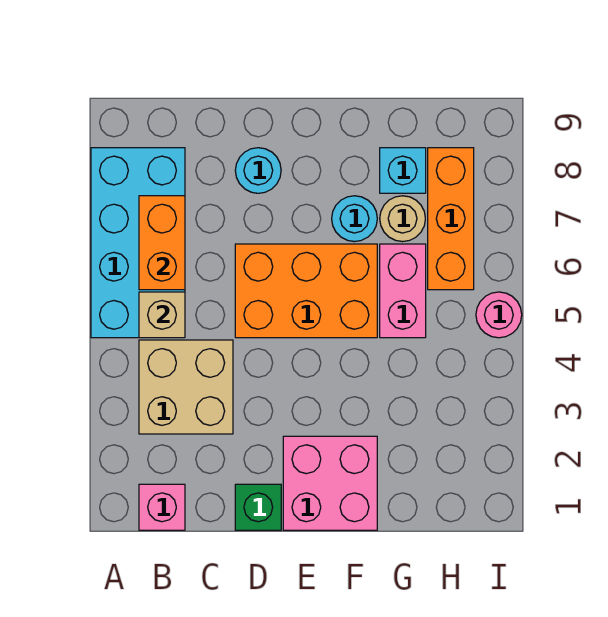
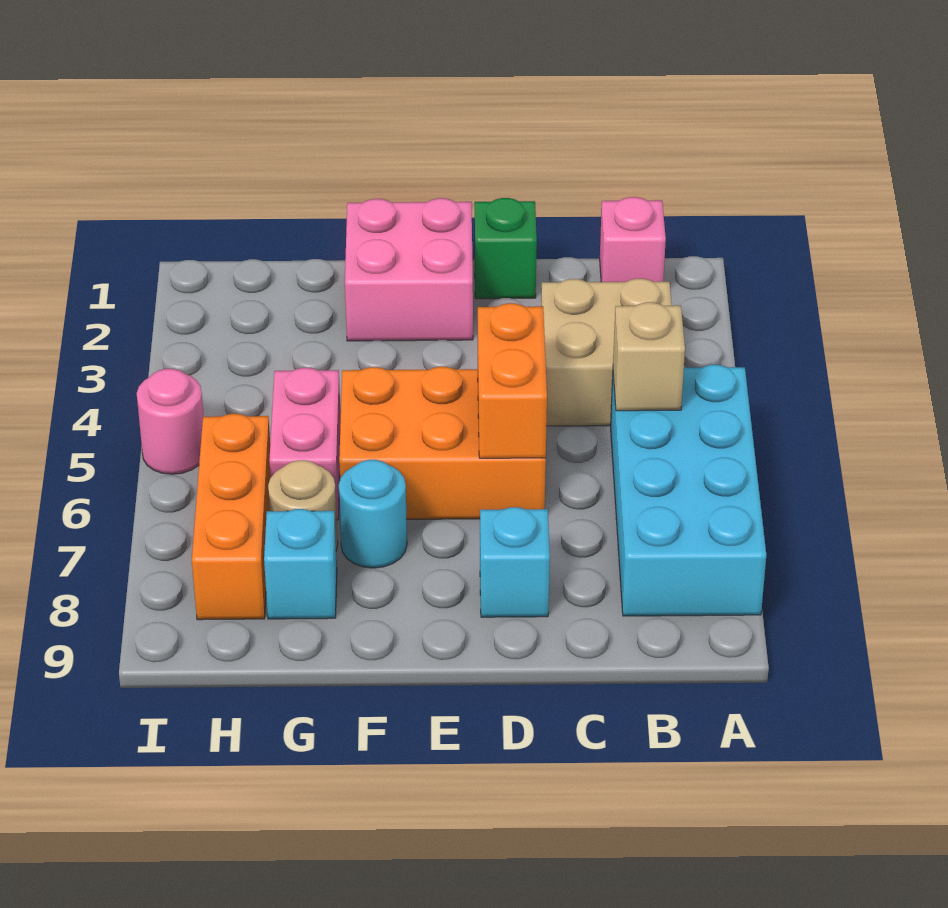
orange 1x2 brick [139,196,185,290] -> orange 1x2 brick moved to [478,303,547,458]
cyan 1x1 round brick [235,148,281,193] -> cyan 1x1 brick [480,507,550,617]

